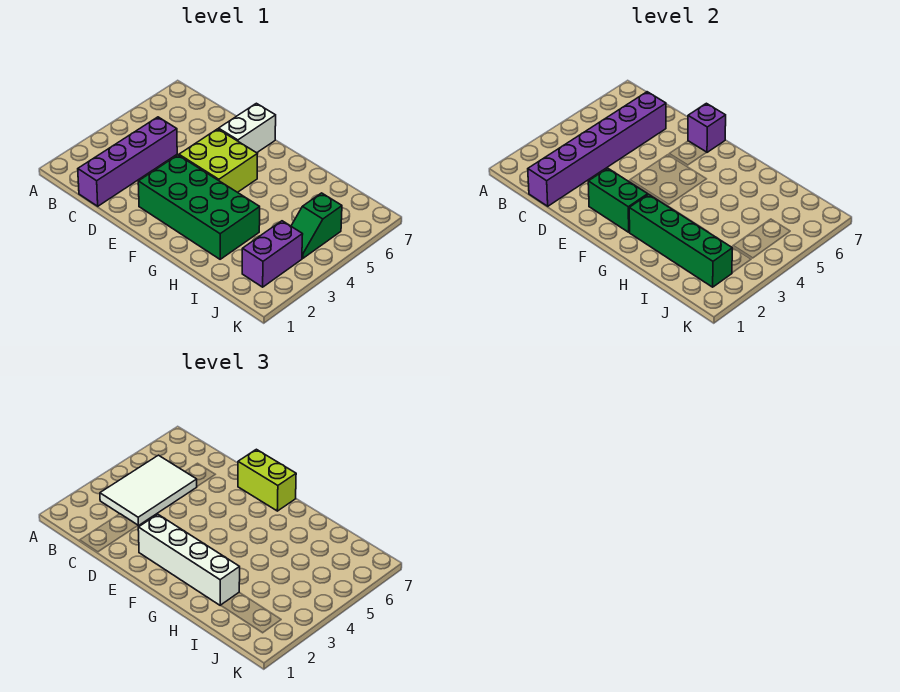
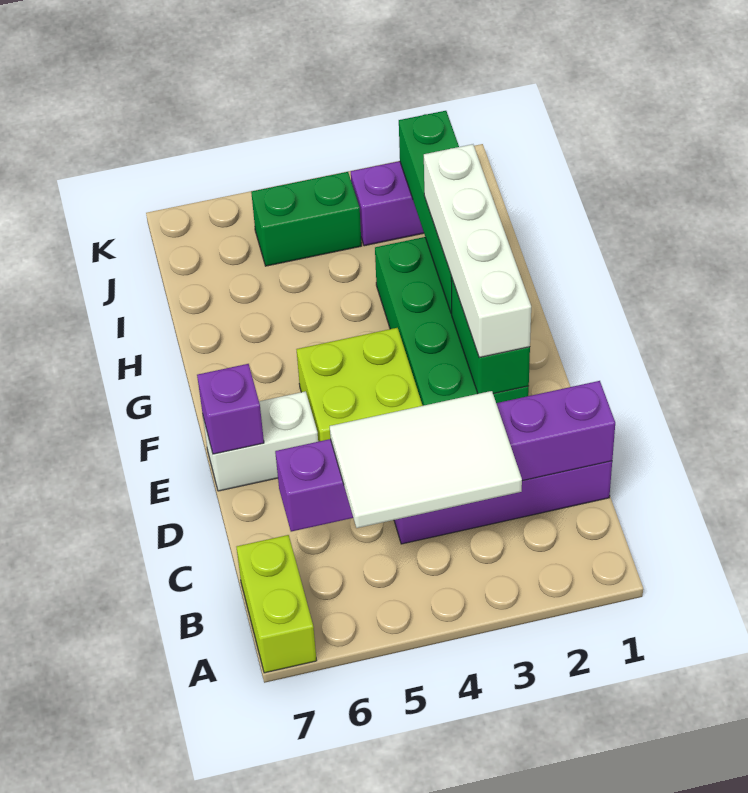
lime 1x2 brick [238,449,296,511] -> lime 1x2 brick moved to [237,535,317,673]
green 1x2 slope [291,193,342,258] -> green 1x2 brick [251,172,362,266]

